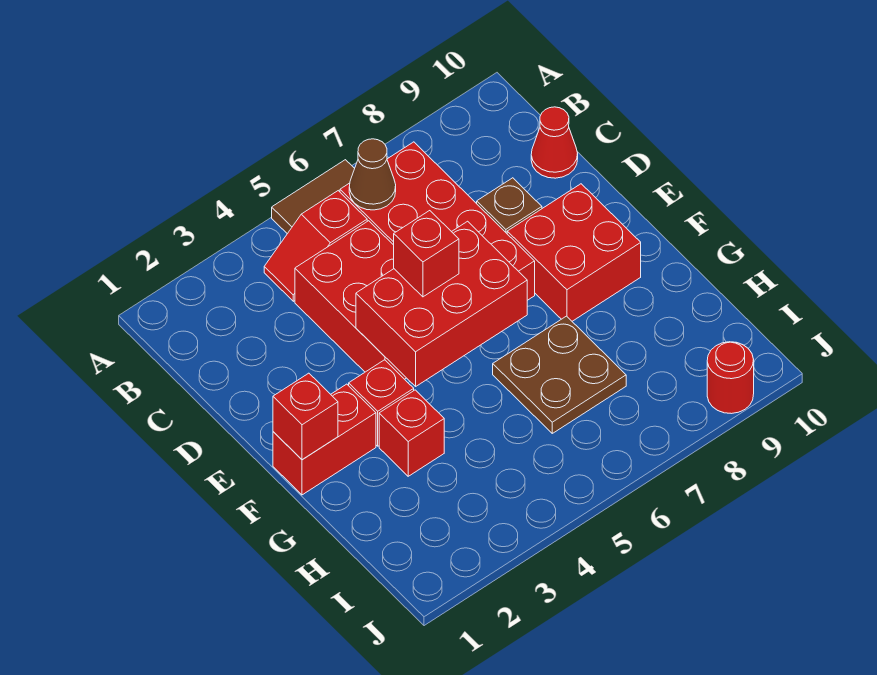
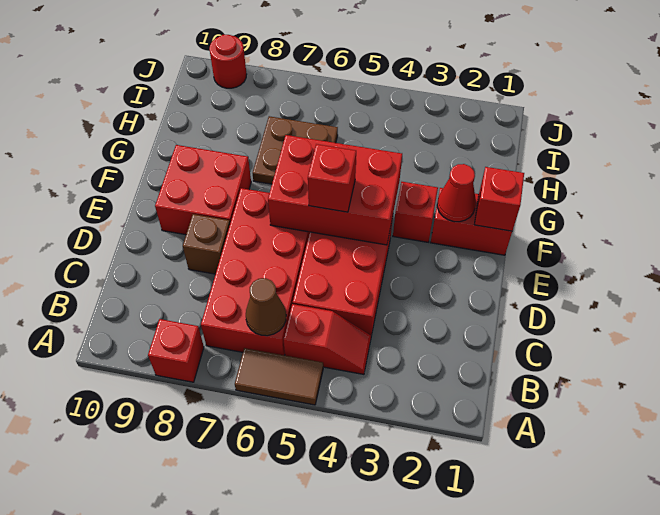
red 1x1 cone [531,107,578,178] -> red 1x1 cone moved to [437,164,476,222]
red 1x1 brick [379,390,444,476] -> red 1x1 brick moved to [148,319,204,382]

